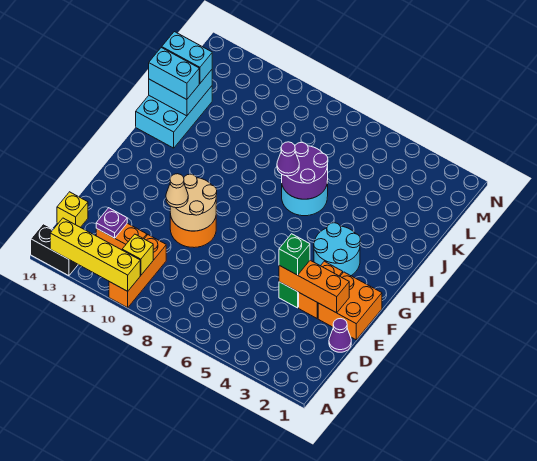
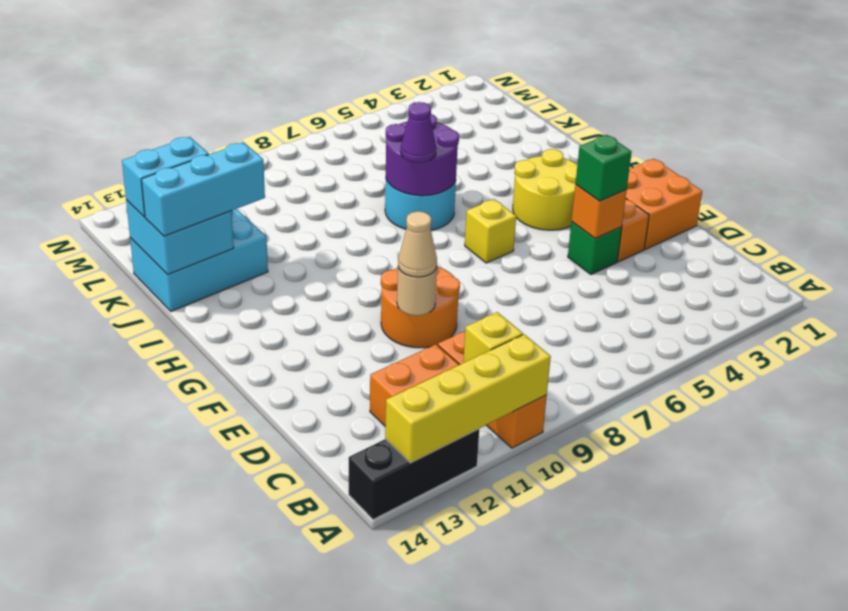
black 1x2 brick [31,224,78,276] -> black 1x3 brick [349,429,479,520]
purple 1x1 plate [96,208,127,238] -> none
yellow 1x1 brick [57,192,88,227] -> yellow 1x1 brick moved to [465,199,516,263]
purple 1x1 cone [329,318,351,352] -> none
orange 1x3 brick [279,260,349,313] -> orange 1x1 brick [572,185,627,238]
tan 2x2 round brick [170,174,217,231] -> tan 1x1 round brick [397,267,437,316]
cyan 2x2 round brick [314,223,360,276] -> yellow 2x2 round brick [513,149,577,230]
cyan 2x3 brick [136,86,212,148] -> cyan 2x3 brick turned to [130,209,268,311]
cyan 1x2 brick [149,47,199,100] -> cyan 1x3 brick [141,142,265,236]

